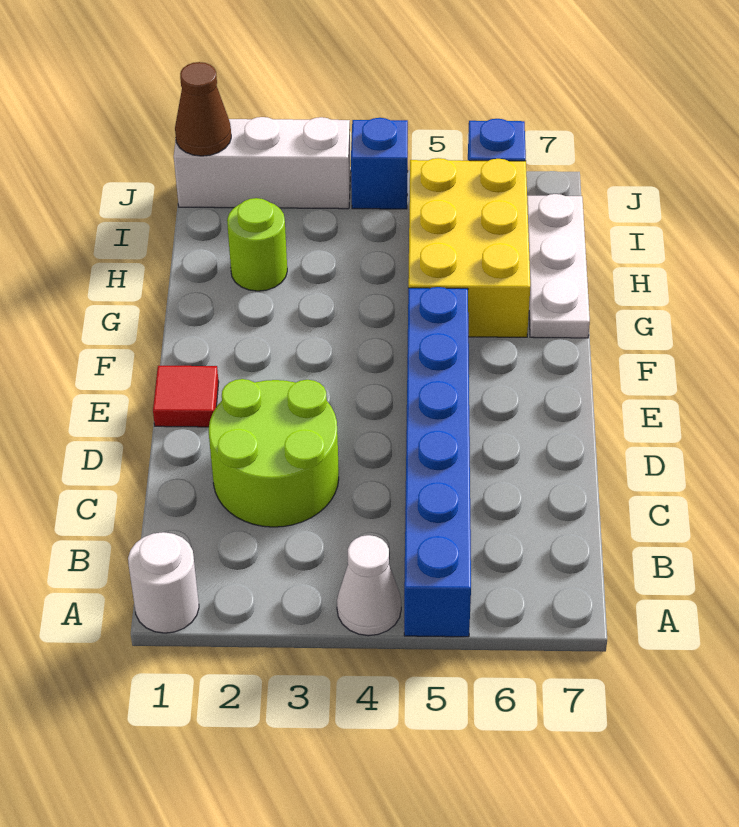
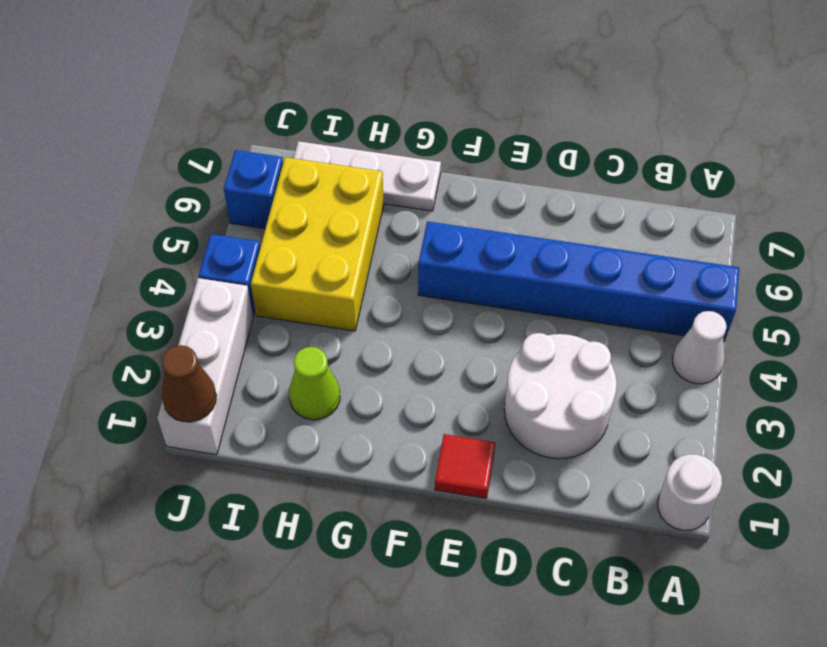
lime 2x2 round brick [209,379,339,527] -> white 2x2 round brick [504,333,617,459]
yellow 2x3 brick [408,158,530,337] -> yellow 2x3 brick turned to [251,157,384,331]
lime 1x1 round brick [227,198,287,291] -> lime 1x1 cone [289,347,340,420]

